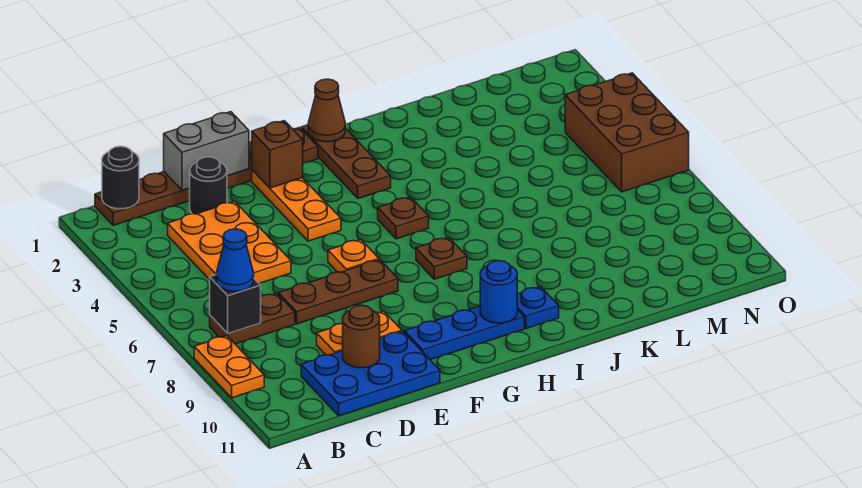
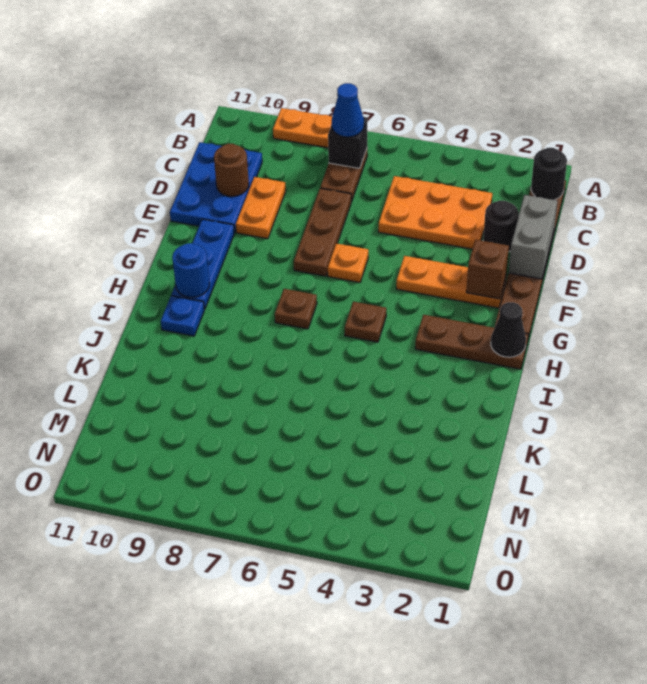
brown 1x1 cone [308,79,345,142] -> black 1x1 cone [491,302,526,357]
brown 2x3 brick [565,73,689,192] -> none

